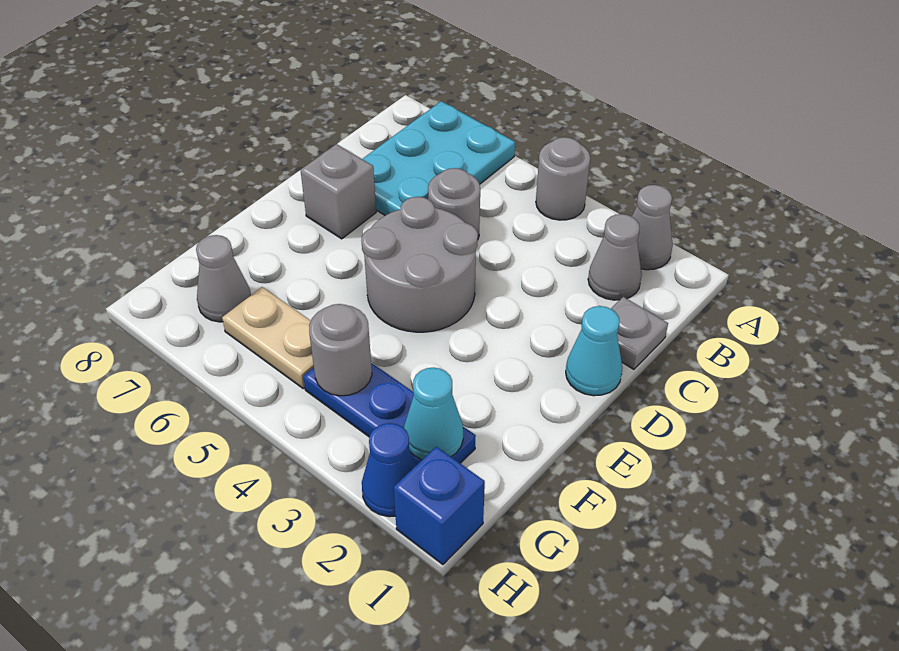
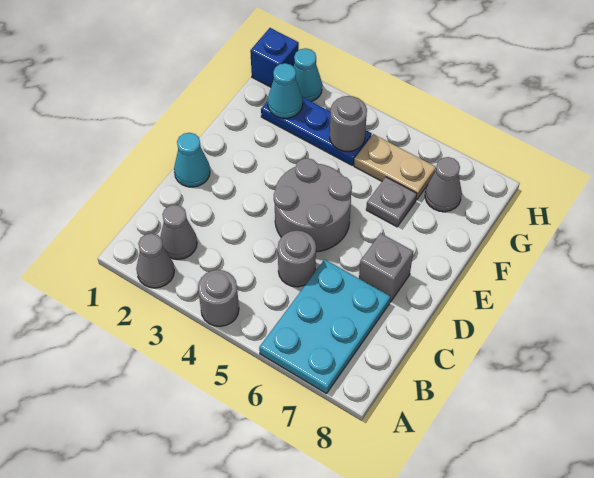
grey 1x1 plate [611,297,668,369] -> grey 1x1 plate moved to [366,177,417,227]
blue 1x1 cone [362,423,416,517] -> cyan 1x1 cone [293,48,322,102]

